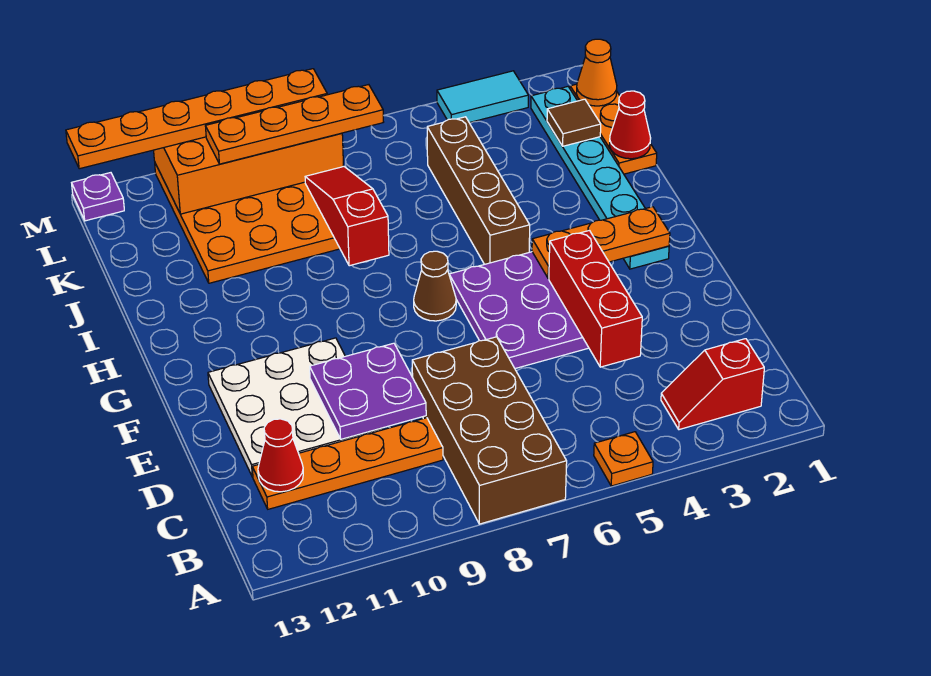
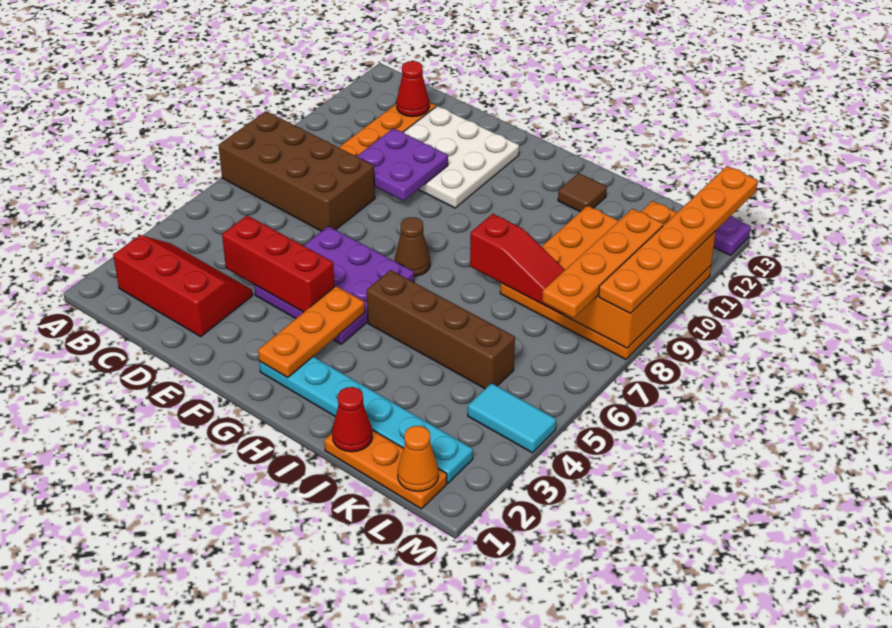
orange 1x1 plate [594,432,653,486] -> none
red 1x2 slope [661,339,764,430] -> red 2x3 slope [113,235,253,337]
brown 1x1 tile [547,99,601,146] -> brown 1x1 tile moved to [558,173,607,212]
cyan 1x2 tile [437,71,528,123] -> cyan 1x2 tile turned to [468,383,556,453]

